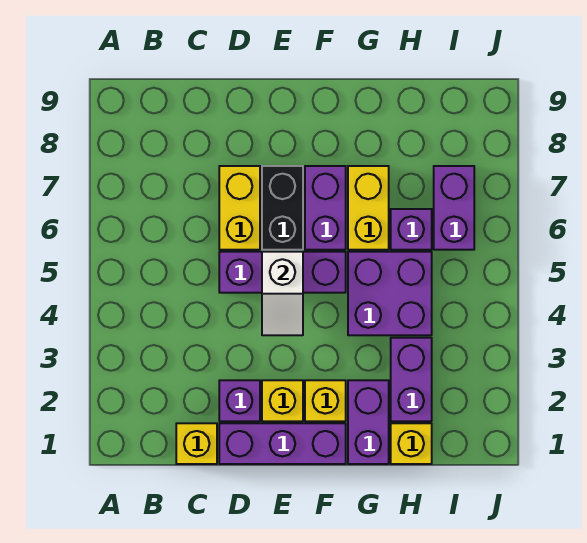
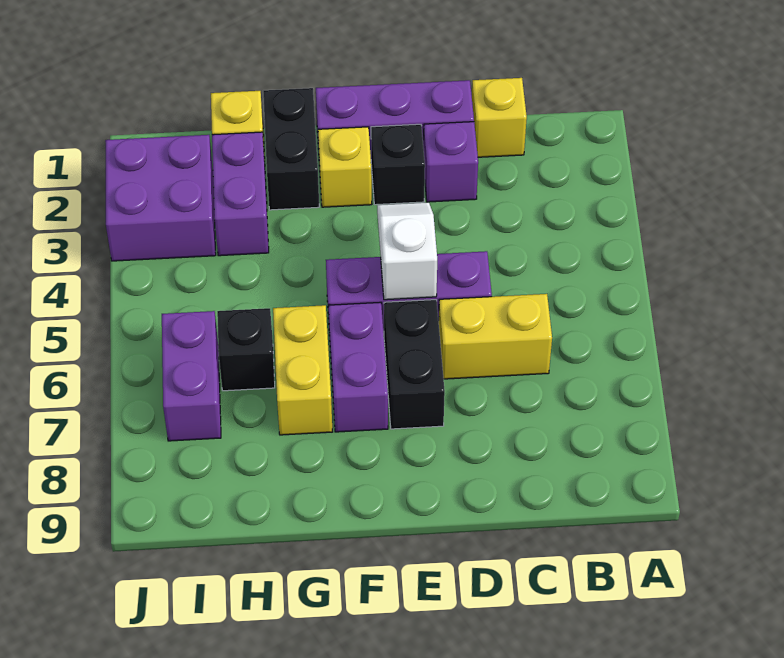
yellow 1x2 brick [219,166,260,250] -> yellow 1x2 brick turned to [439,294,552,379]
yellow 1x1 brick [262,380,303,421] -> black 1x1 brick [371,124,425,205]
purple 1x2 brick [348,380,389,464] -> black 1x2 brick [263,88,319,210]
purple 2x2 brick [348,252,432,335] -> purple 2x2 brick moved to [105,135,216,261]
purple 1x1 brick [391,209,432,250] -> black 1x1 brick [217,308,275,391]

